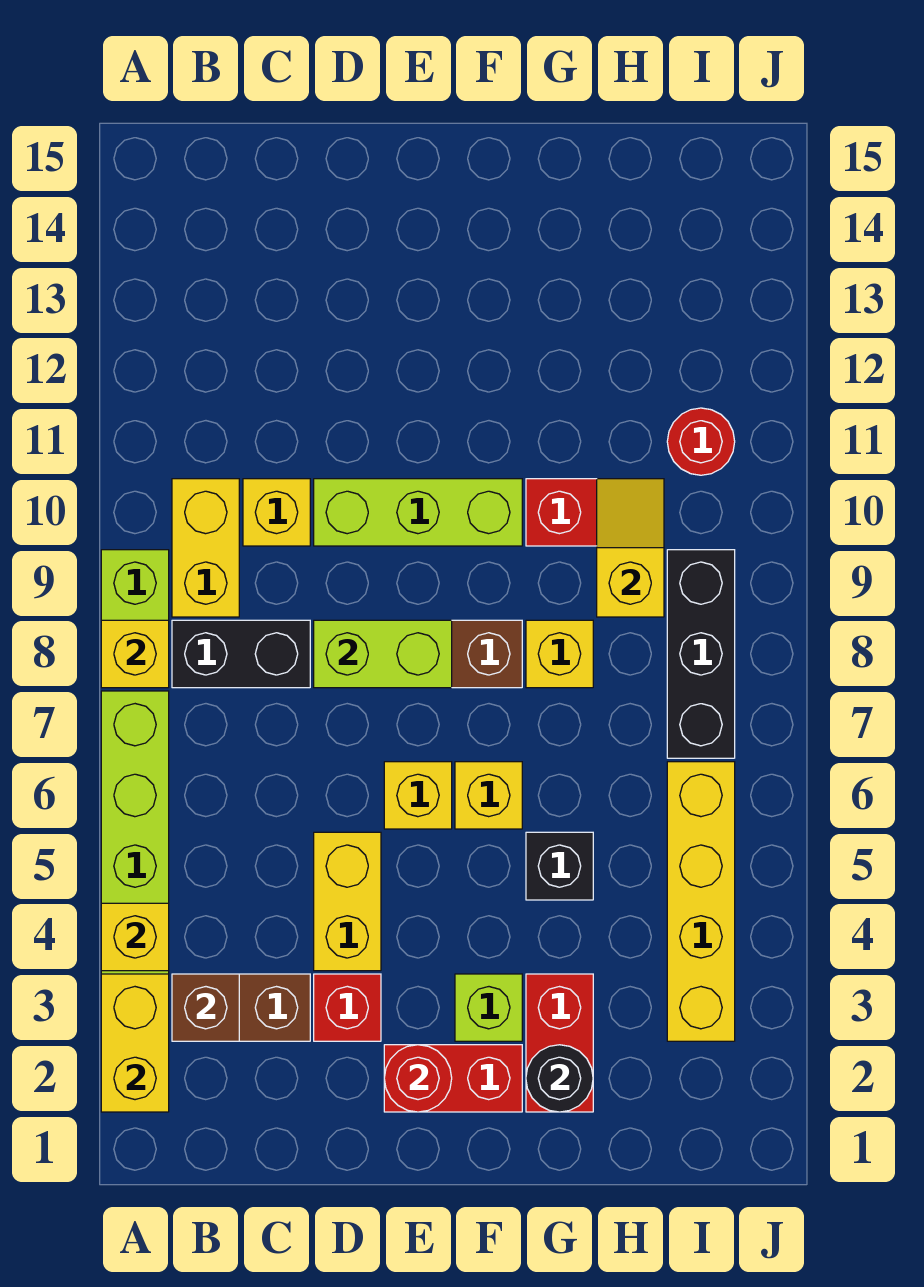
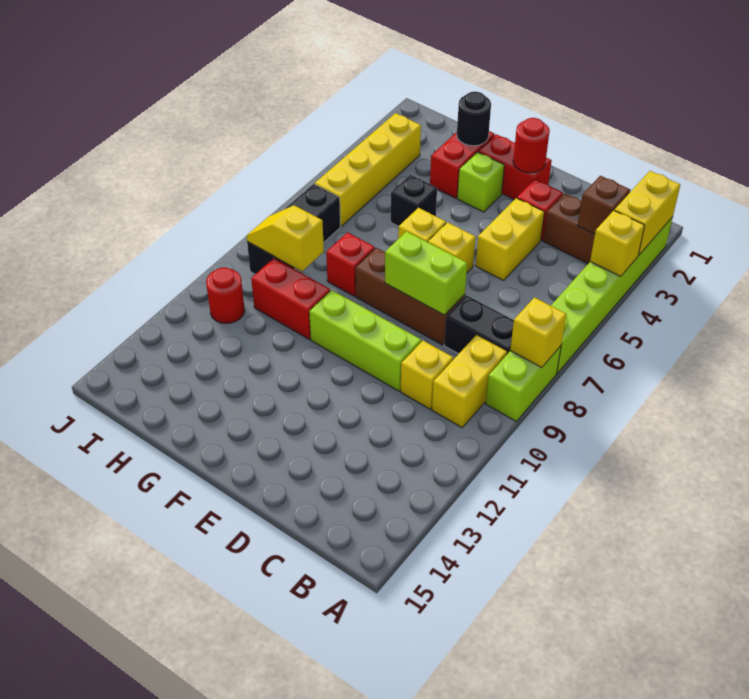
yellow 1x1 brick [526,620,593,688] -> red 1x1 brick [326,232,375,296]
yellow 1x2 slope [597,479,664,617] -> yellow 1x2 slope turned to [247,205,324,271]

